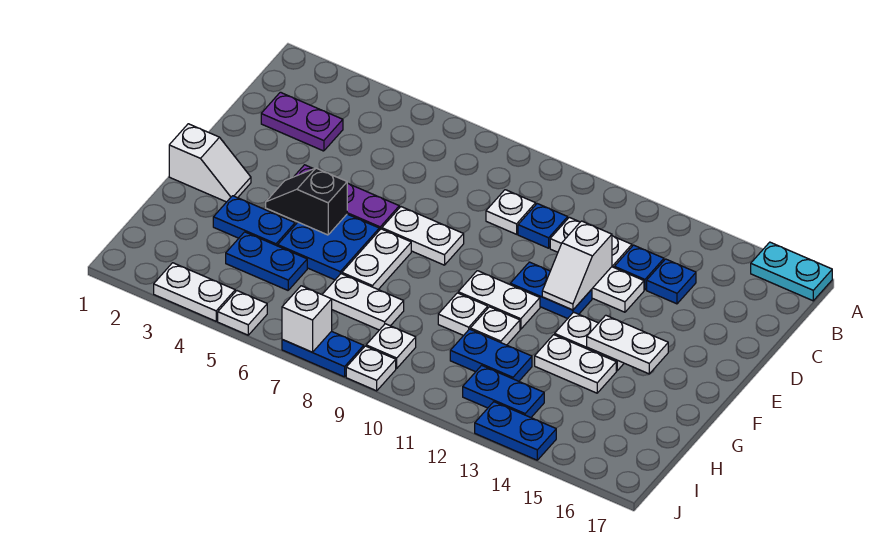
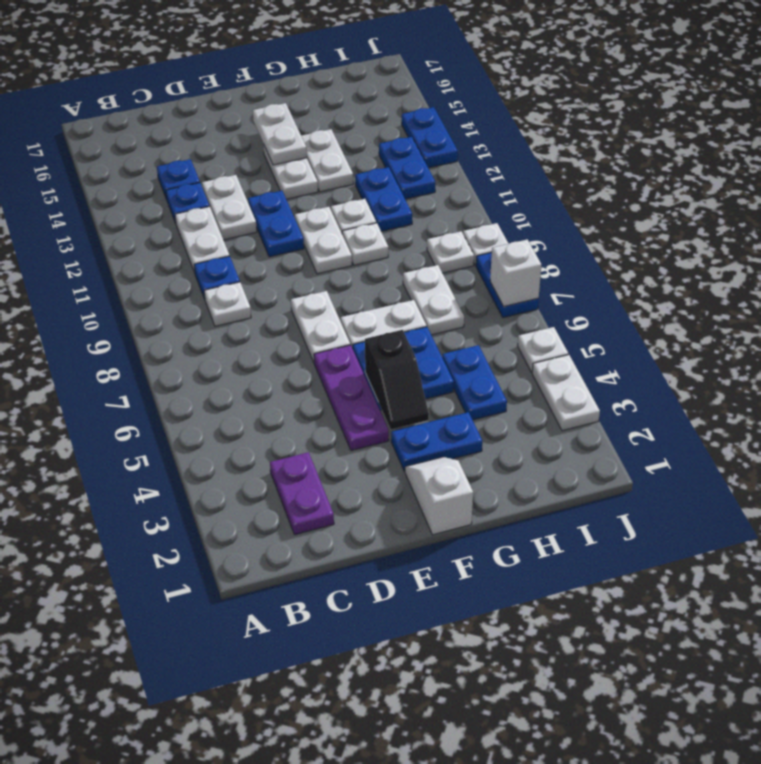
cyan 1x2 plate [751,242,832,301] -> none
white 1x2 slope [542,221,612,310] -> none
blue 1x2 plate [213,196,295,246] -> blue 1x2 plate turned to [391,412,482,471]

